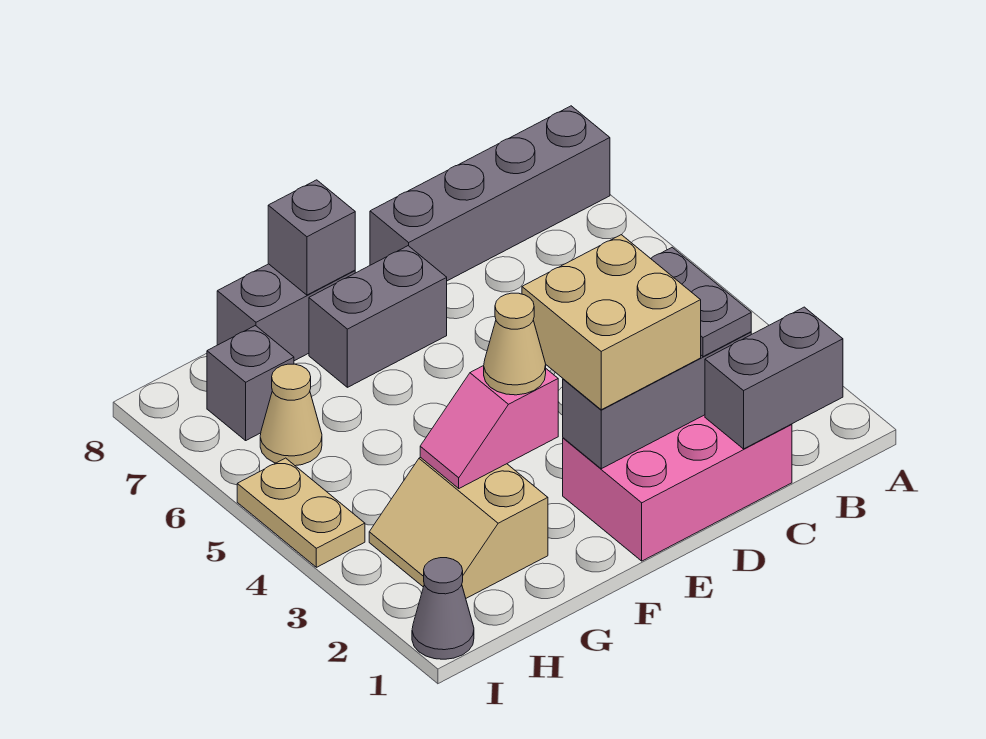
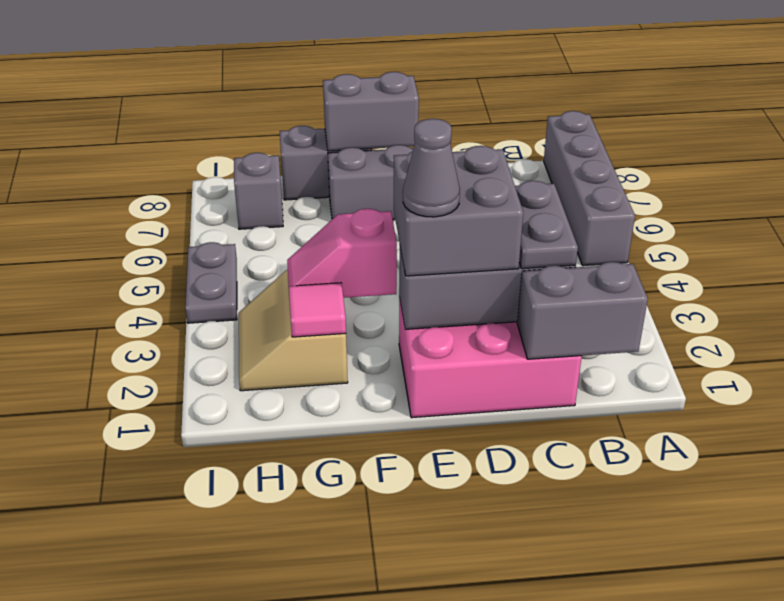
grey 1x4 brick [370,106,610,281] -> grey 1x4 brick turned to [544,111,635,266]
tan 2x2 brick [522,235,701,410] -> grey 2x2 brick [394,146,523,276]
tan 1x1 cone [484,293,546,395] -> none
grey 1x1 brick [268,180,355,295] -> grey 1x2 brick [323,72,419,151]
none -> pink 1x1 tile [289,283,346,337]
tan 1x1 cone [260,364,322,466] -> none
grey 1x1 cone [412,558,474,659] -> grey 1x1 cone moved to [403,119,460,217]
tan 1x2 plate [237,458,365,567] -> grey 1x2 plate [185,242,237,323]

